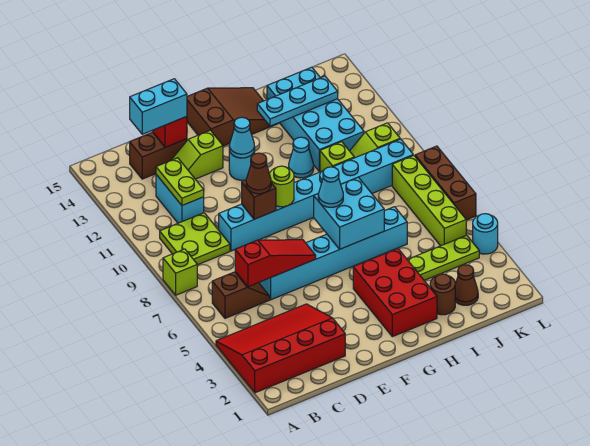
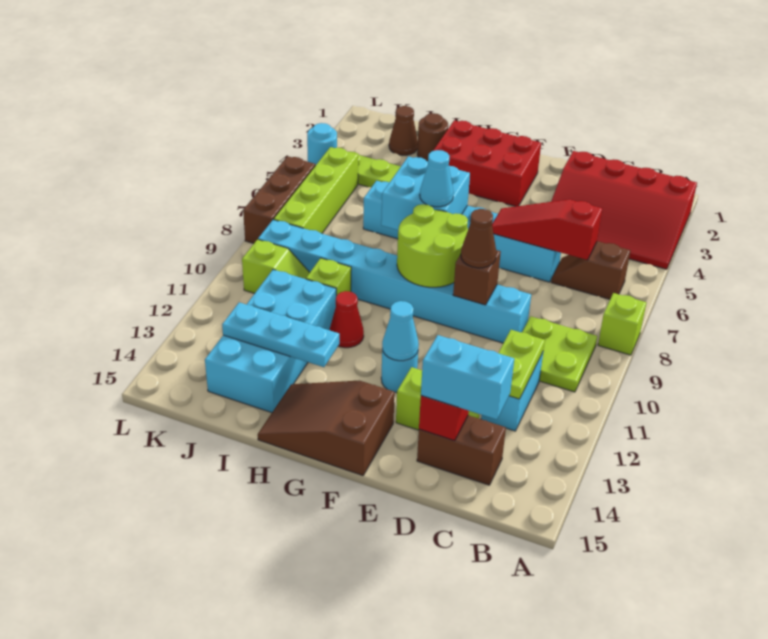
lime 1x1 round brick [269,166,294,207] -> lime 2x2 round brick [397,204,468,287]
red 2x3 brick [353,249,437,337] -> red 2x3 brick turned to [433,120,541,207]
cyan 1x1 cone [289,137,314,178] -> red 1x1 cone [330,291,364,348]

